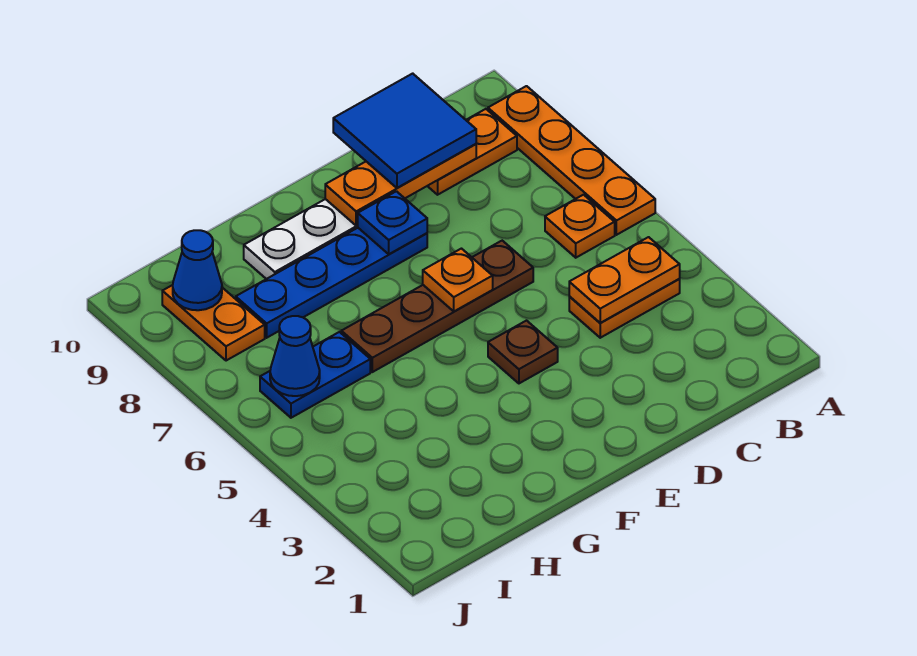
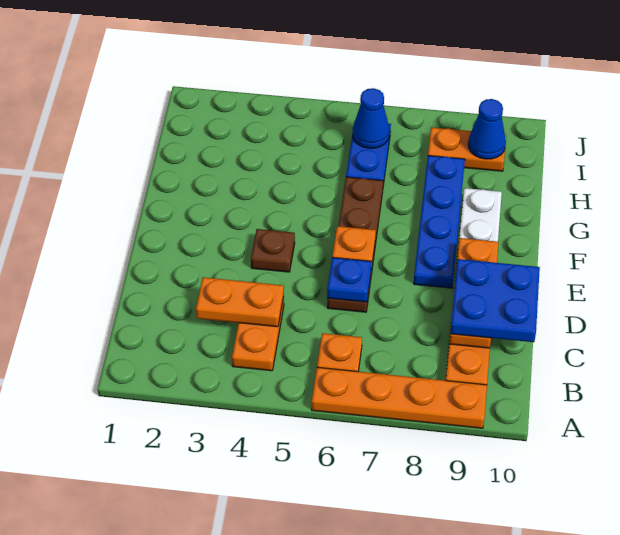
orange 1x2 plate [569,237,680,323] -> orange 1x2 plate turned to [196,277,284,327]
blue 2x2 tile [333,73,476,188] -> blue 2x2 plate [450,259,540,342]
blue 1x1 plate [357,191,427,254] -> blue 1x1 plate moved to [327,257,371,302]

